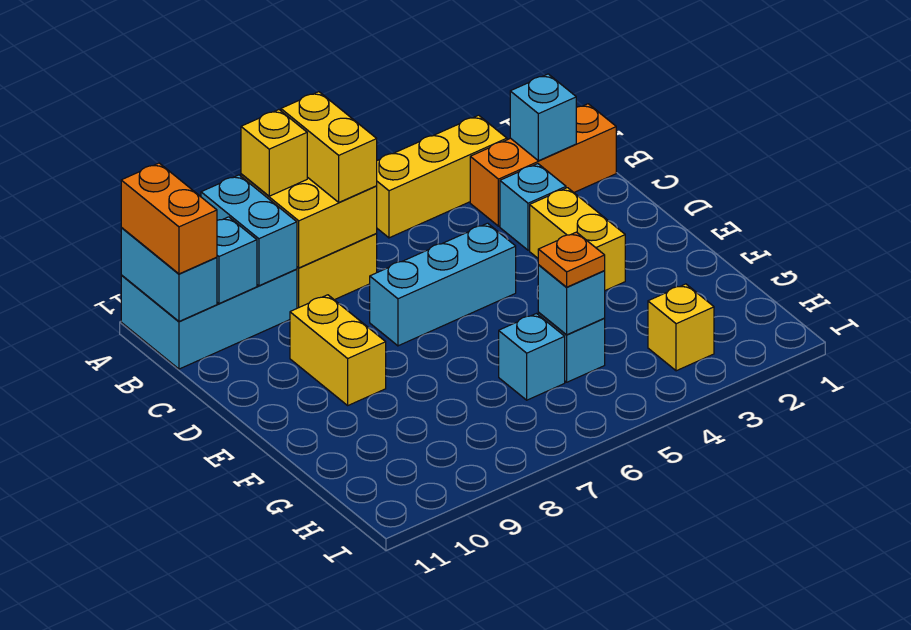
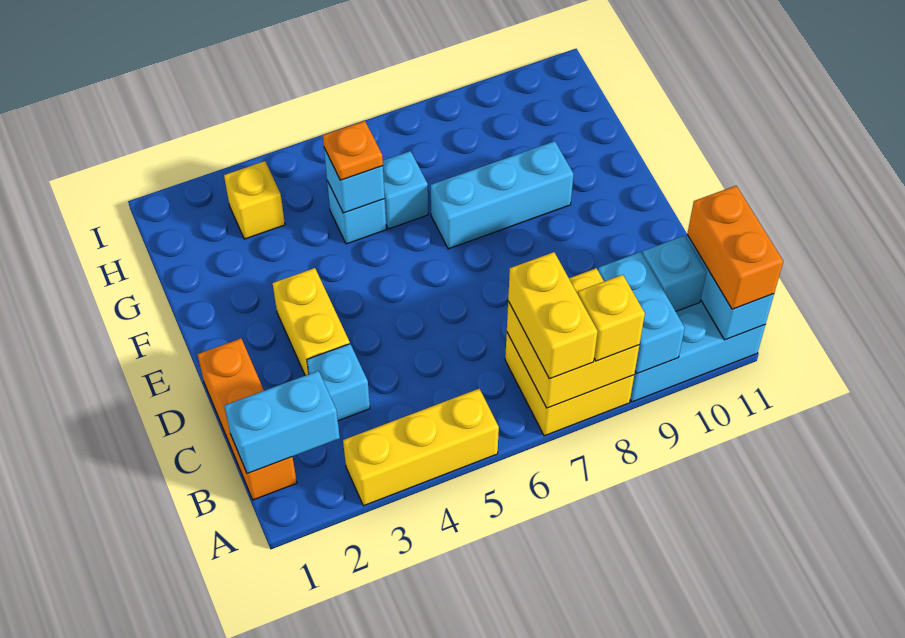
orange 1x3 brick [470,104,616,226] -> orange 1x3 brick turned to [197,338,297,500]
cyan 1x1 brick [510,74,576,161] -> cyan 1x2 brick [224,371,340,474]
cyan 1x3 brick [370,223,516,346] -> cyan 1x3 brick moved to [431,141,573,249]
yellow 1x2 brick [290,295,386,405] -> none

